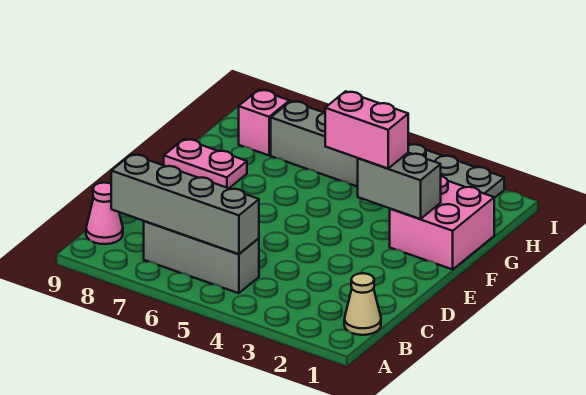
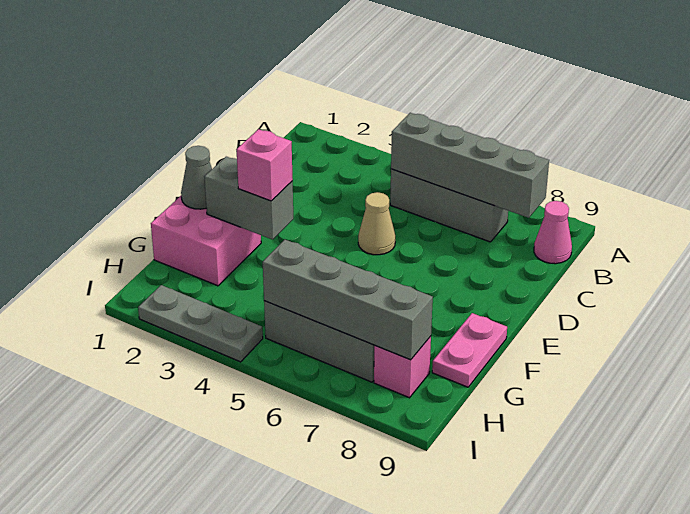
tan 1x1 cone [344,273,381,335] -> tan 1x1 cone moved to [358,192,395,255]
none -> grey 1x1 cone [181,146,212,209]
pink 1x2 brick [325,91,408,169] -> pink 1x1 brick [236,129,293,201]
pink 1x2 plate [164,139,247,188] -> pink 1x2 plate turned to [432,313,507,387]
none -> grey 1x4 brick [263,240,433,360]

